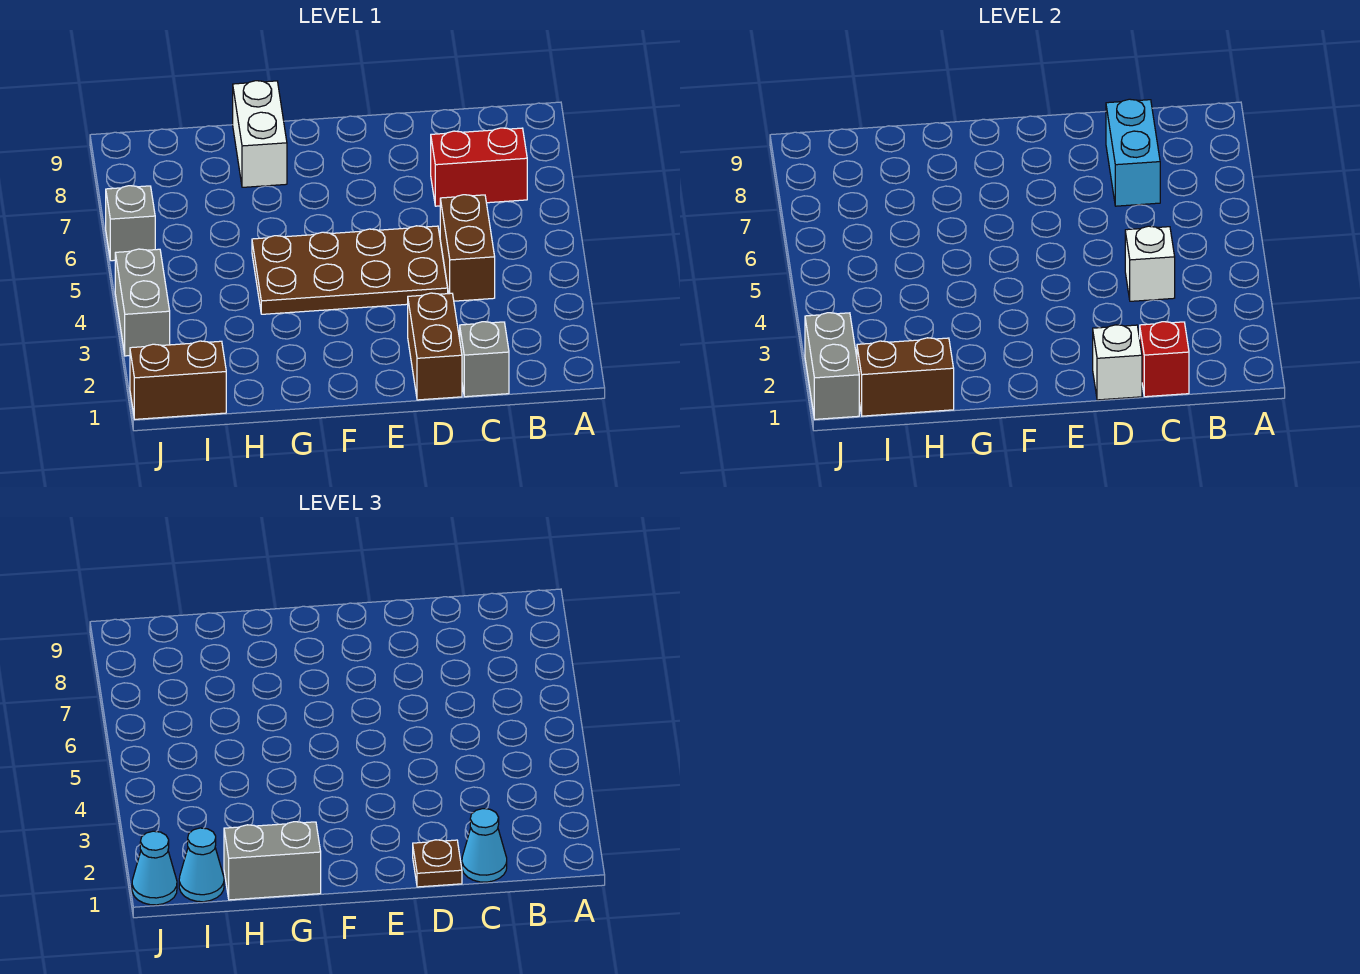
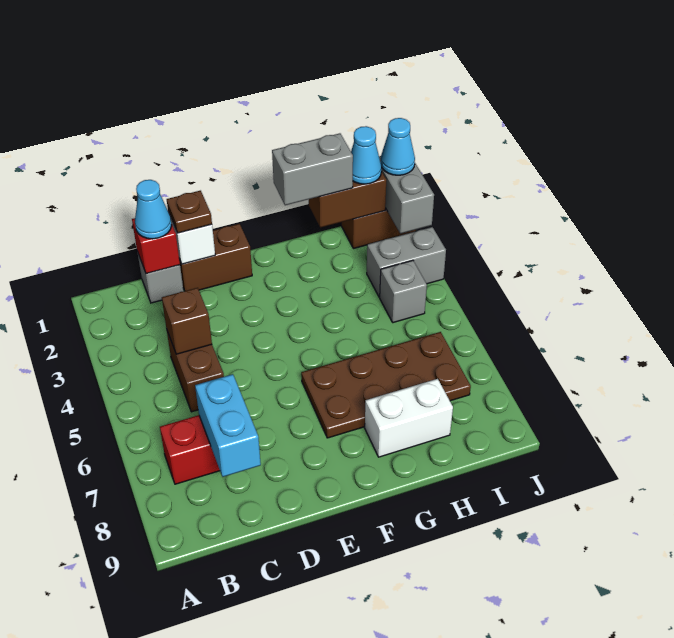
white 1x1 brick [1125,226,1175,301] -> brown 1x1 brick [162,288,212,354]
brown 1x2 brick [408,293,462,400] -> brown 1x2 brick turned to [179,224,252,291]
brown 2x4 plate [252,226,448,314] -> brown 2x4 plate moved to [301,332,471,438]
white 1x2 brick [233,81,287,187] -> white 1x2 brick turned to [365,379,453,457]
grey 1x2 brick [115,249,170,356] -> grey 1x2 brick turned to [367,227,446,297]
grey 1x1 brick [106,186,155,261] -> grey 1x1 brick moved to [380,260,427,323]

